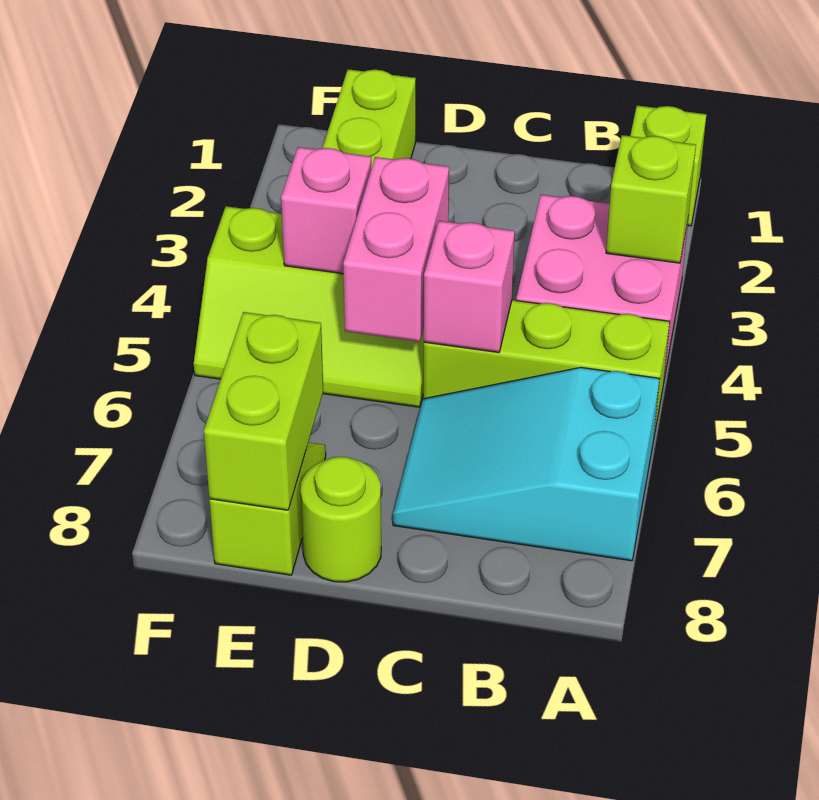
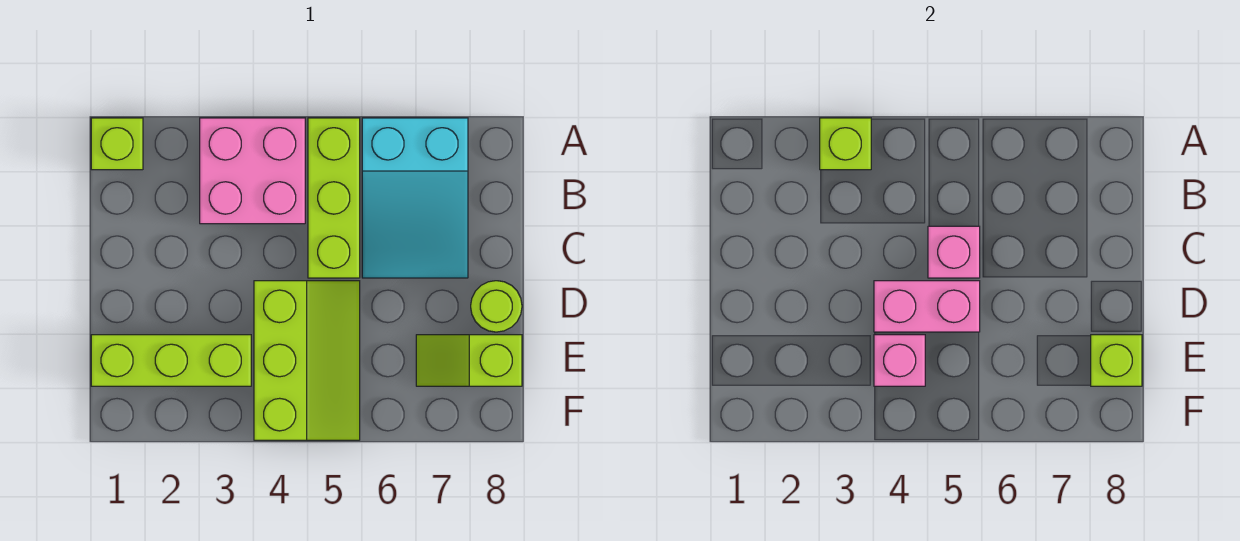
lime 1x2 brick [204,312,323,510] -> lime 1x1 brick [1091,335,1142,386]

